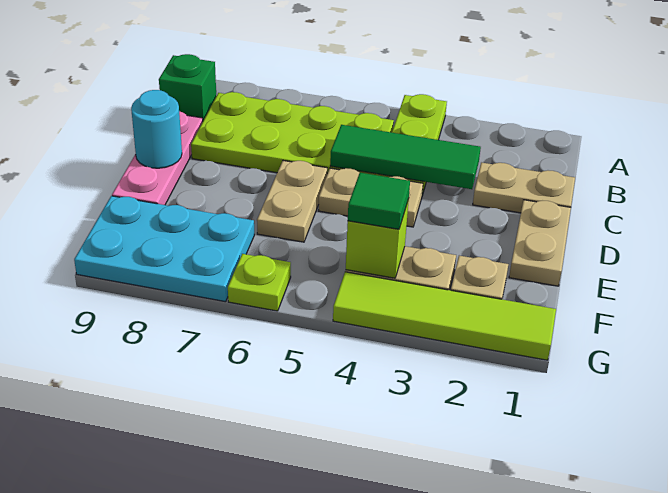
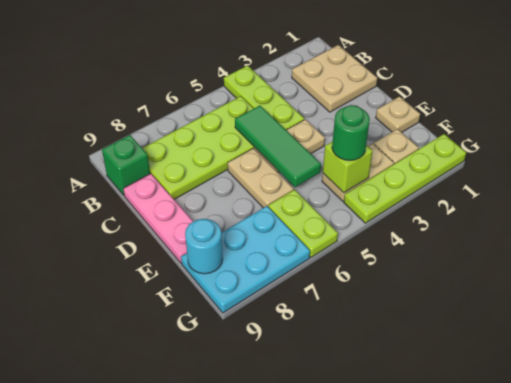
tan 1x2 plate [473,162,575,213] -> tan 2x2 plate [292,45,377,112]
green 1x3 tile [330,125,481,189] -> green 1x3 tile turned to [235,106,321,187]
tan 1x2 plate [509,200,571,286] -> tan 1x1 plate [376,96,420,132]
cyan 1x1 round brick [131,90,182,168] -> cyan 1x1 round brick moved to [185,219,223,274]
green 1x1 tile [348,173,410,229] -> green 1x1 round brick [332,105,370,160]
lime 1x4 tile [333,272,556,360] -> lime 1x4 plate [344,134,466,223]
lime 1x1 plate [228,254,291,311] -> lime 1x2 plate [268,190,338,257]

